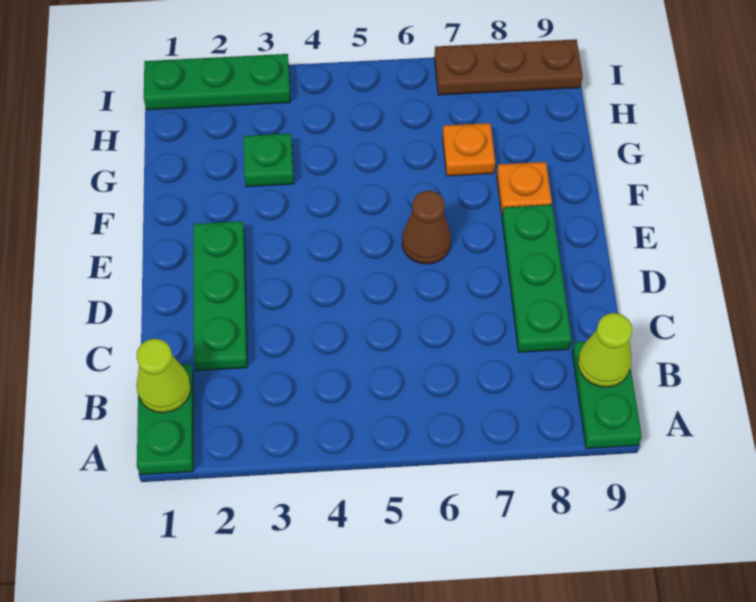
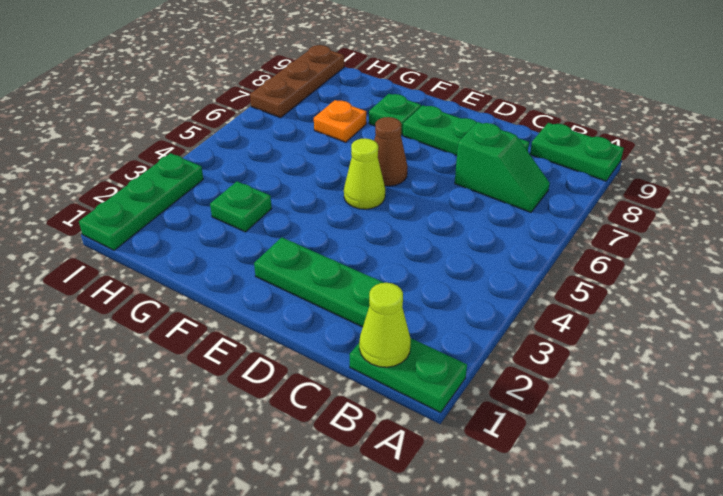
none -> green 1x2 slope [455,122,550,212]
lime 1x1 cone [578,313,632,387] -> lime 1x1 cone moved to [344,138,385,209]
orange 1x1 plate [497,162,552,215] -> green 1x1 plate [369,94,421,135]

